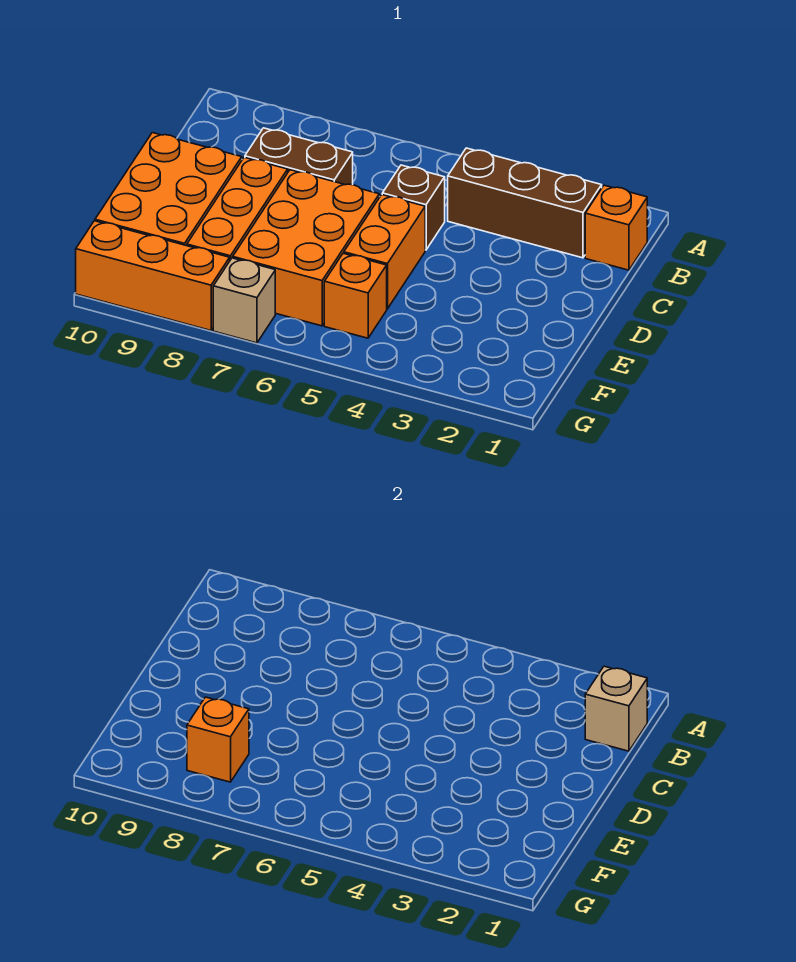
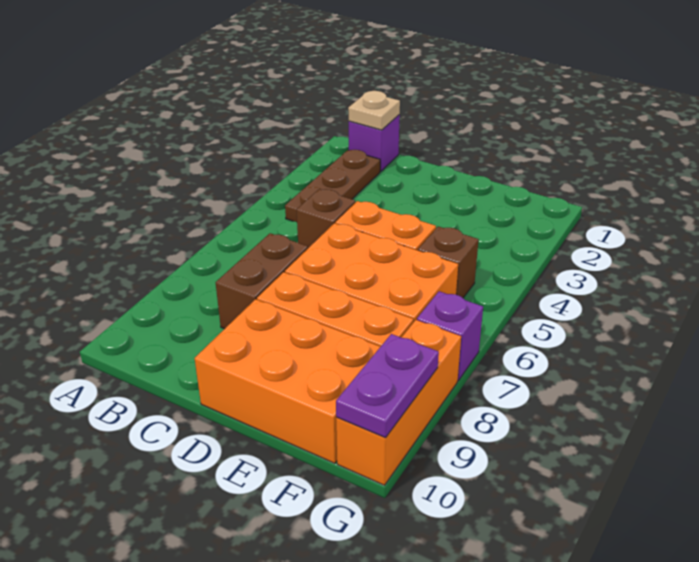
orange 1x1 brick [585,185,647,270] -> purple 1x1 brick [349,115,400,171]
tan 1x1 brick [585,666,647,751] -> tan 1x1 plate [348,91,400,130]
brown 1x3 brick [448,148,602,258] -> brown 1x3 plate [285,150,380,222]
orange 1x1 brick [324,253,387,338] -> brown 1x1 brick [418,226,479,298]
orange 1x1 brick [187,697,249,782] -> none
tan 1x1 brick [213,258,275,343] -> purple 1x1 brick [417,291,483,381]
none -> purple 1x2 plate [336,334,439,438]

